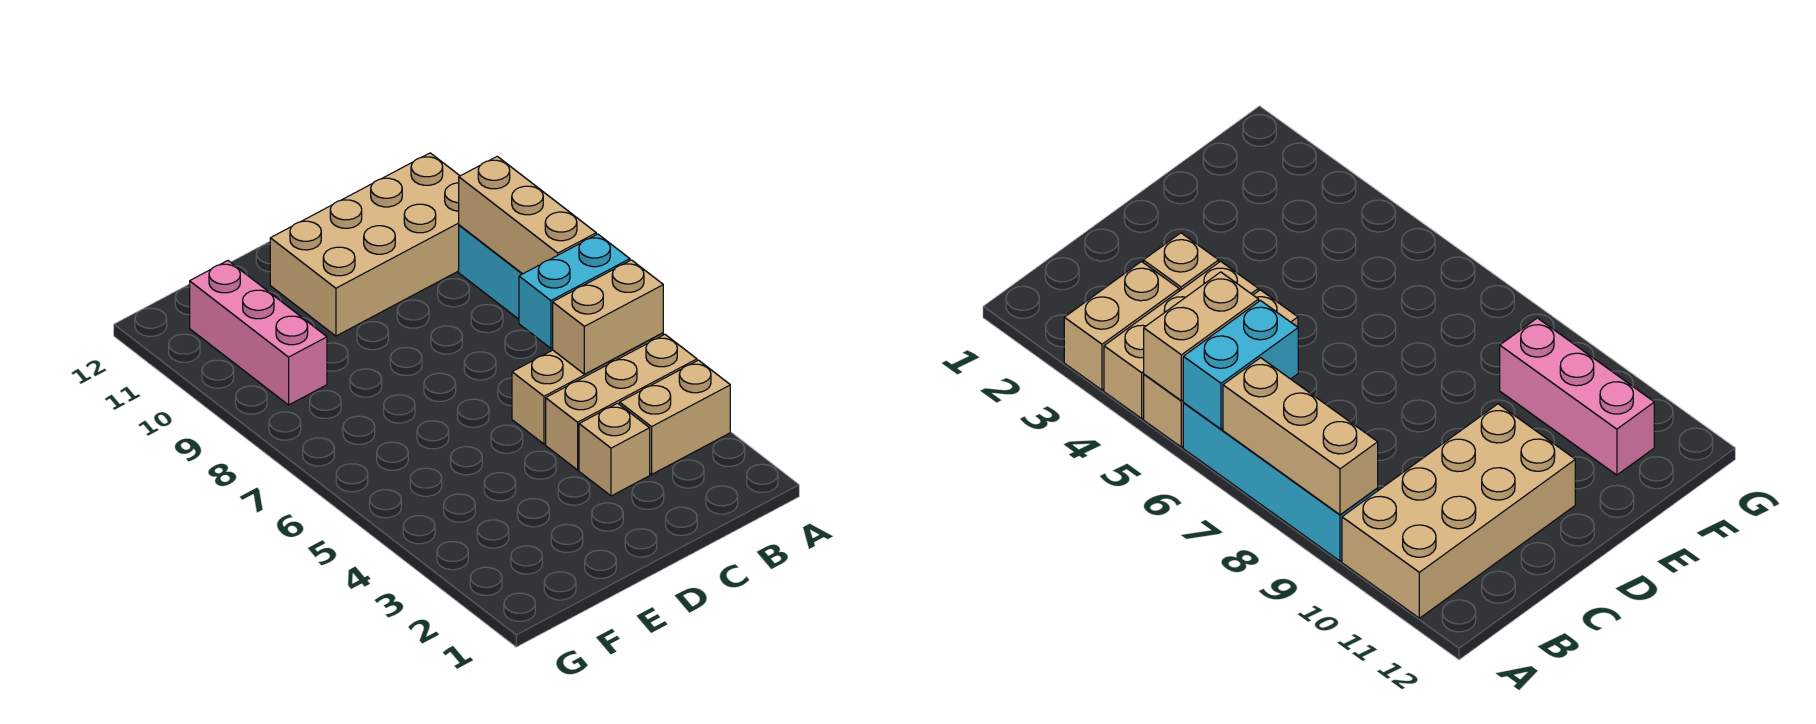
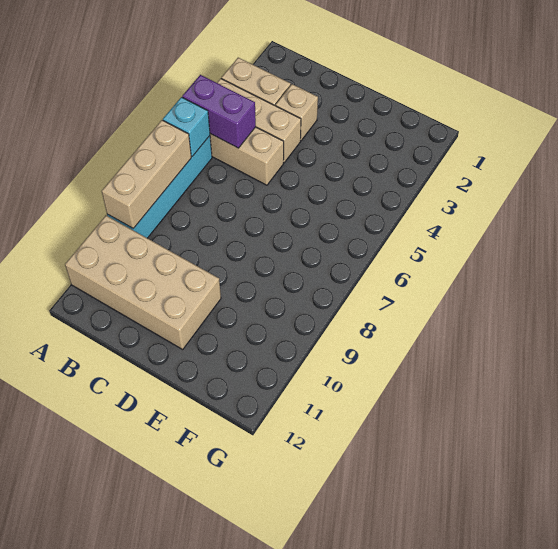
tan 1x2 brick [553,260,663,374] -> purple 1x2 brick [182,75,256,148]
cyan 1x2 brick [519,234,630,348] -> cyan 1x1 brick [163,97,210,156]
pink 1x3 brick [190,261,327,405] -> none

